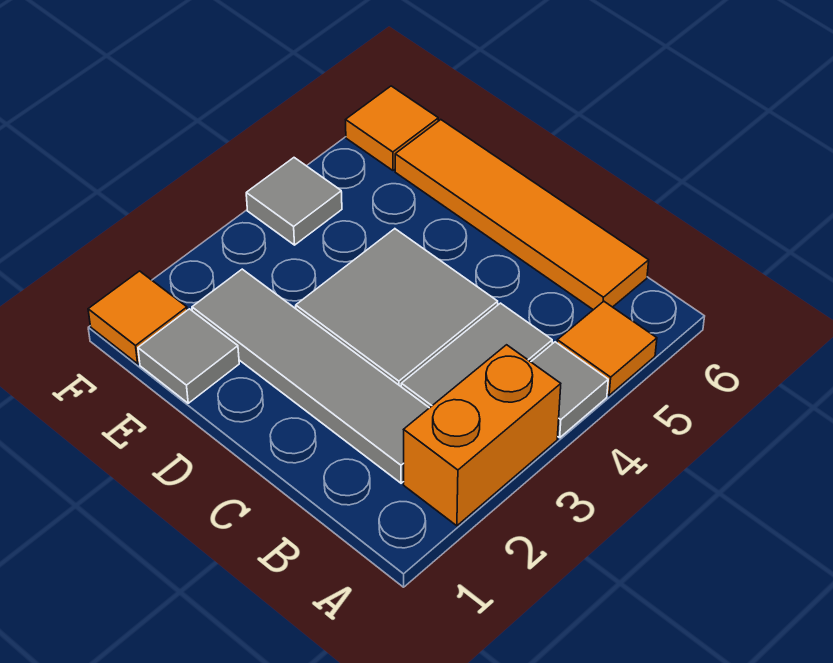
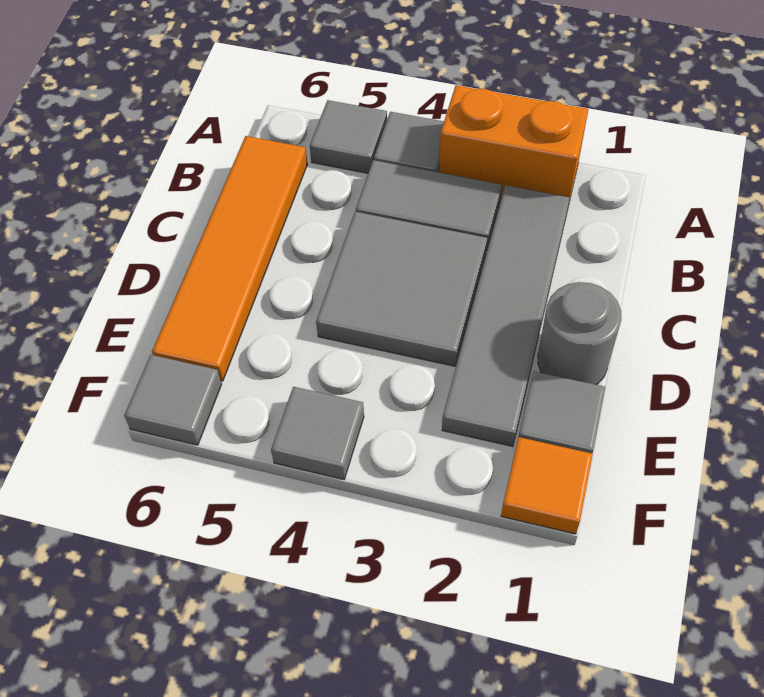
orange 1x1 tile [557,301,657,395] -> grey 1x1 tile [310,100,387,173]
none -> grey 1x1 round brick [538,282,621,385]
orange 1x1 tile [346,86,438,170] -> grey 1x1 tile [124,355,222,445]

